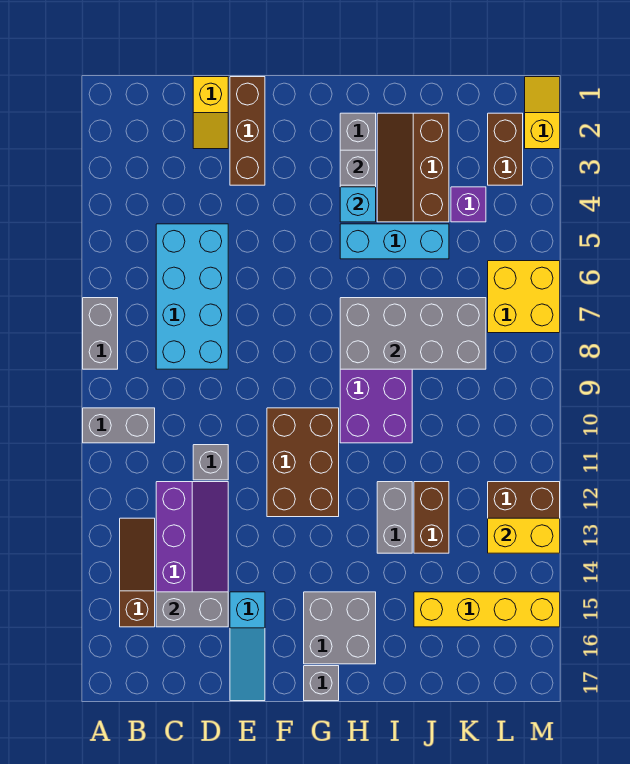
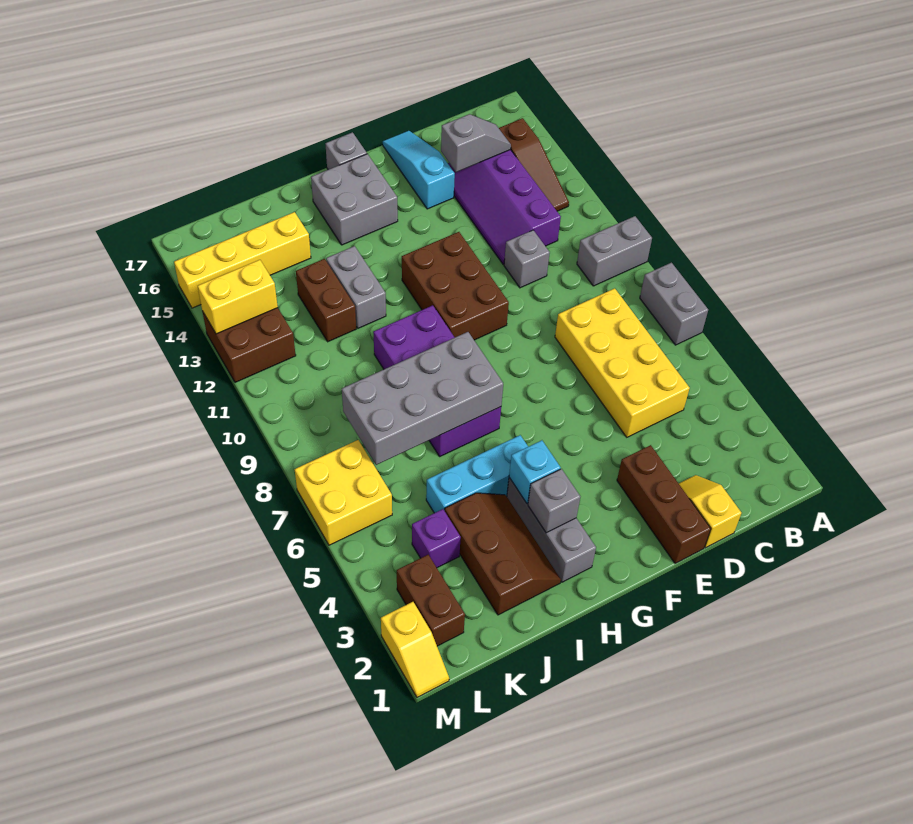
cyan 2x4 brick [156,224,228,369] -> yellow 2x4 brick [555,288,690,437]
grey 1x2 brick [156,592,228,627] -> grey 1x2 slope [441,114,511,172]

